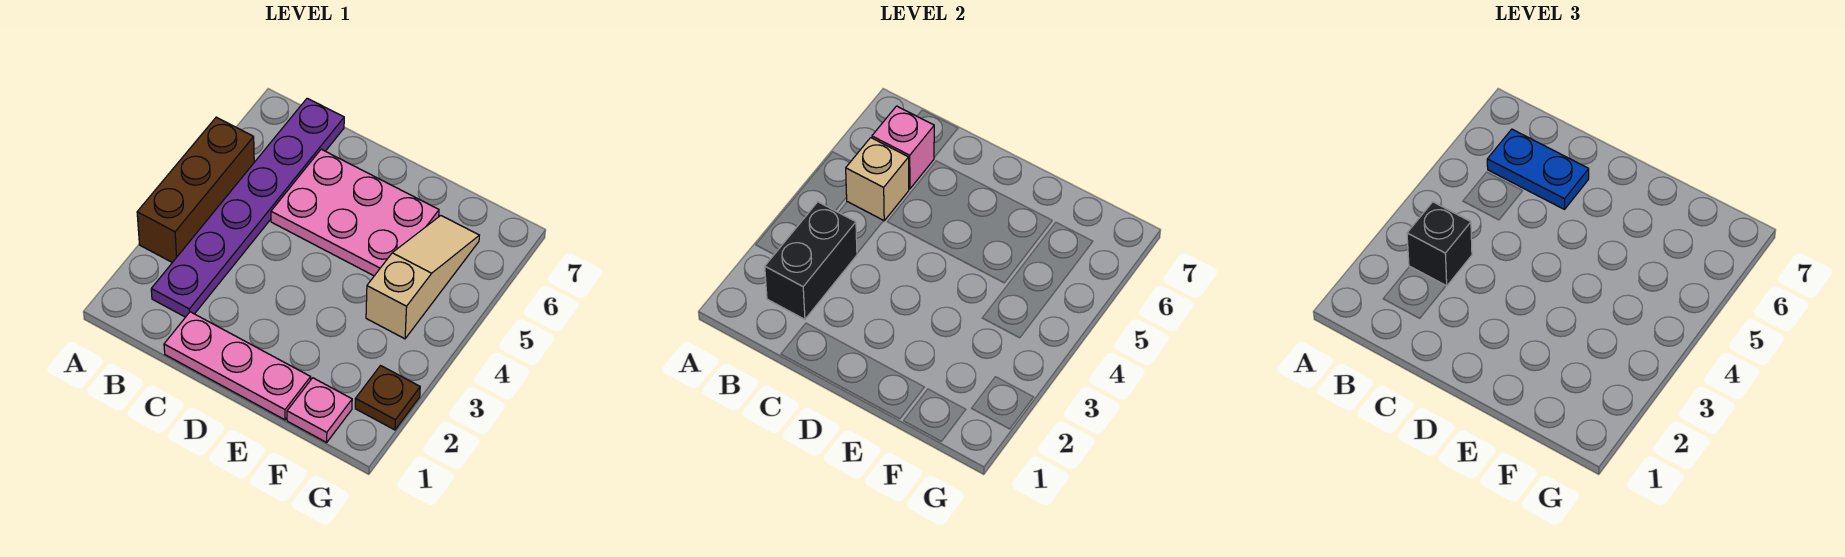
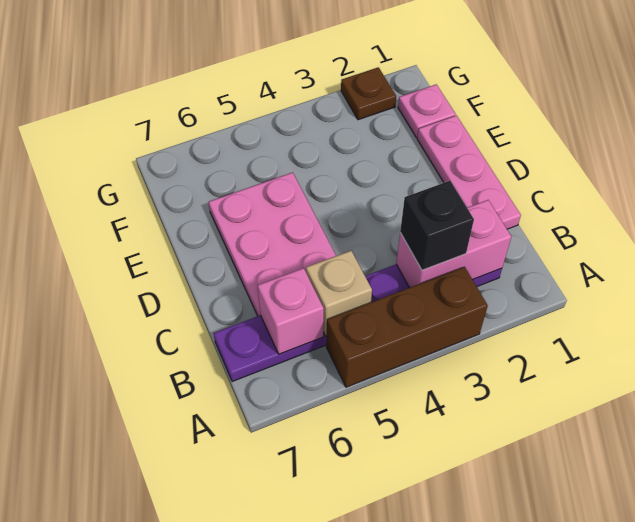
black 1x2 brick [765,202,857,319] -> pink 1x2 brick [396,200,511,288]
blue 1x2 plate [1487,129,1589,209] -> none
tan 1x3 slope [366,216,479,339] -> none

